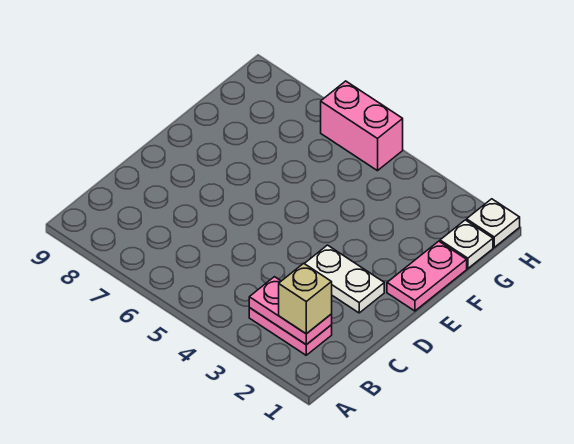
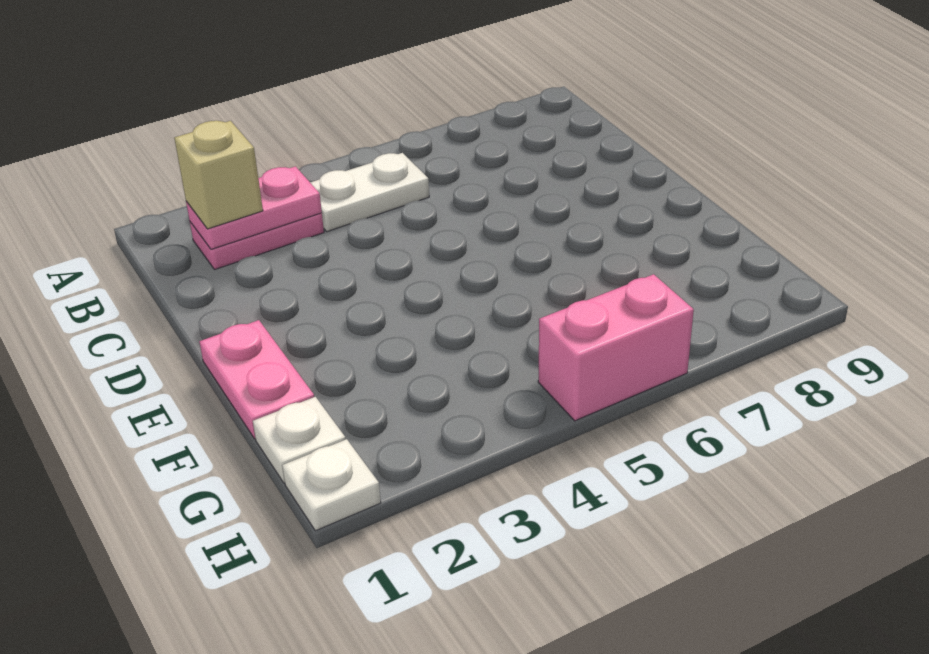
white 1x2 plate [304,245,384,313] -> white 1x2 plate moved to [310,153,429,232]

